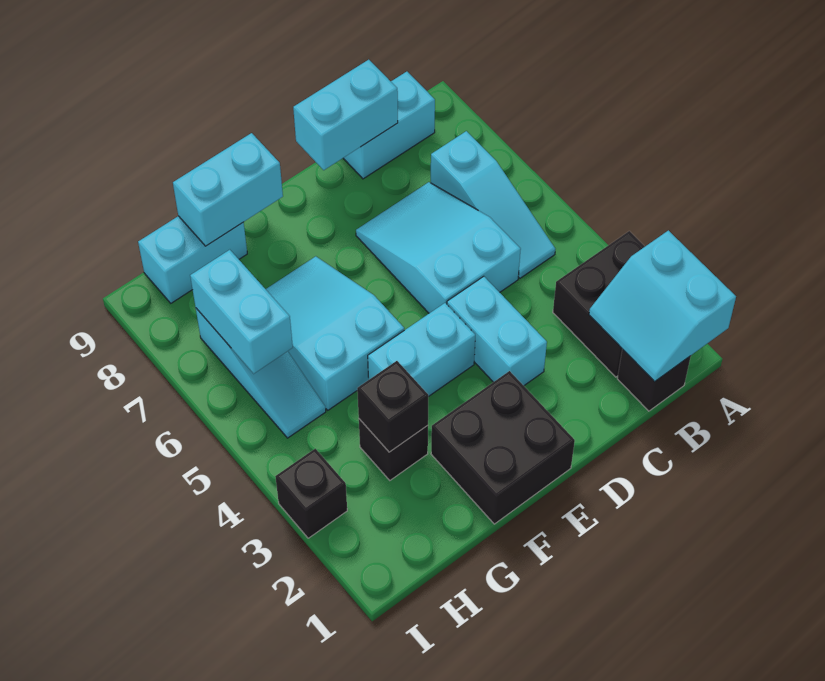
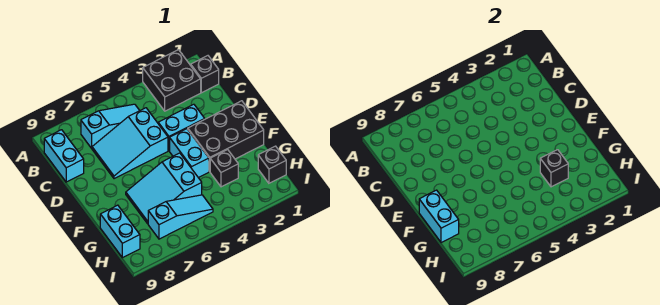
cyan 2x2 slope [589,230,736,382] -> none
cyan 1x2 brick [293,60,398,170] -> none
black 2x2 brick [431,371,575,524] -> black 2x3 brick [188,101,264,171]
cyan 1x2 brick [190,250,293,374] -> none
black 1x1 brick [275,449,347,538] -> black 1x1 brick moved to [258,146,286,183]

